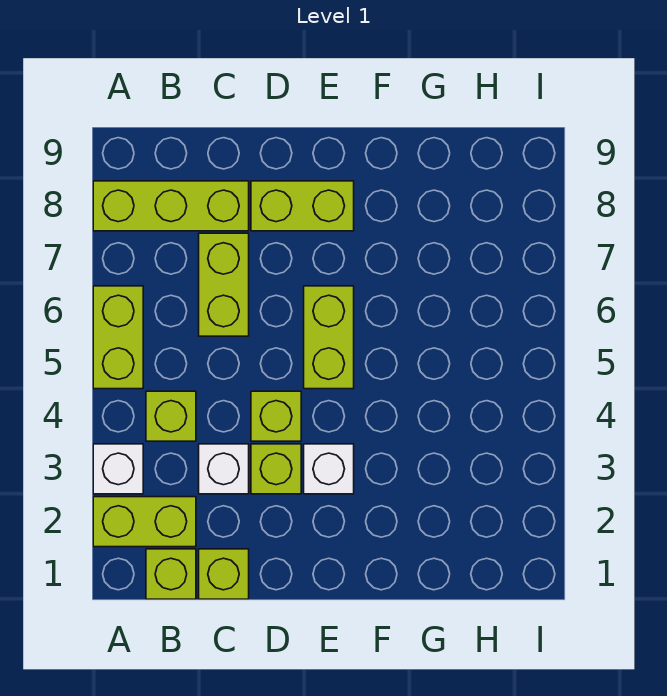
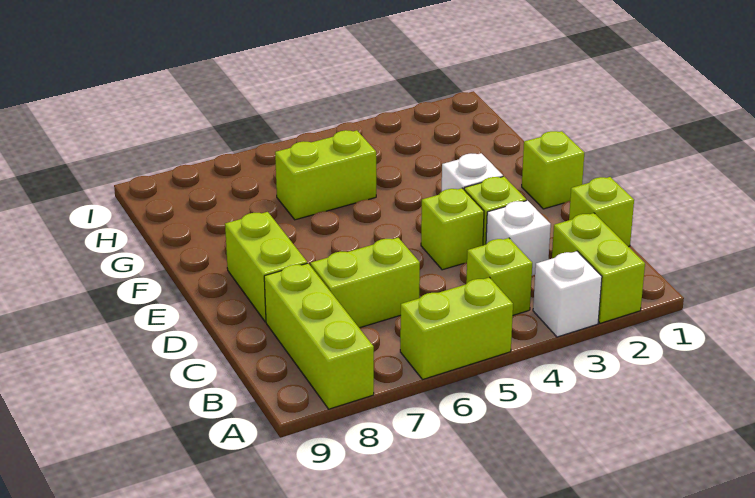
lime 1x1 brick [146,549,196,599] -> lime 1x1 brick moved to [522,131,584,209]
lime 1x2 brick [304,286,354,389] -> lime 1x2 brick moved to [275,130,376,220]

